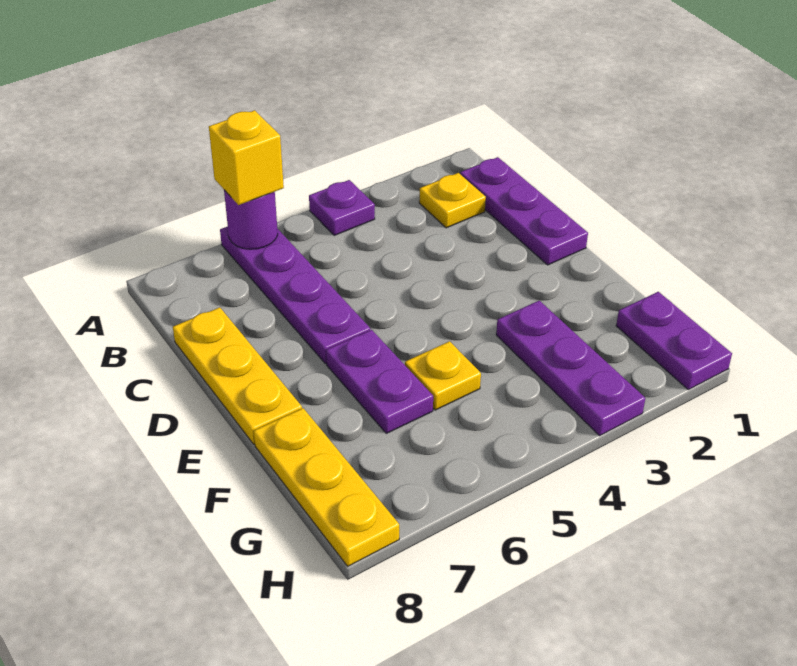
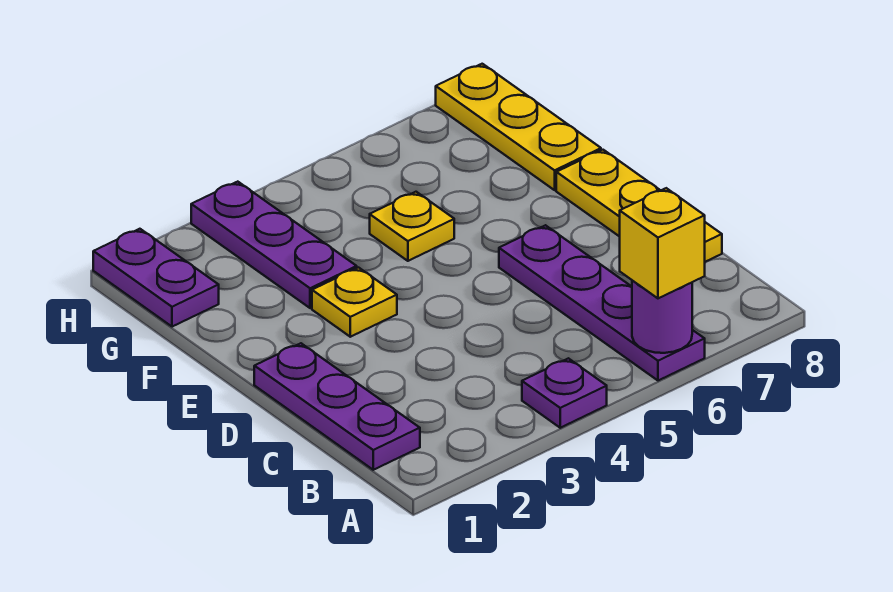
yellow 1x1 plate [419,173,486,228] -> yellow 1x1 plate moved to [312,268,397,337]
purple 1x2 plate [326,330,433,433] -> none

